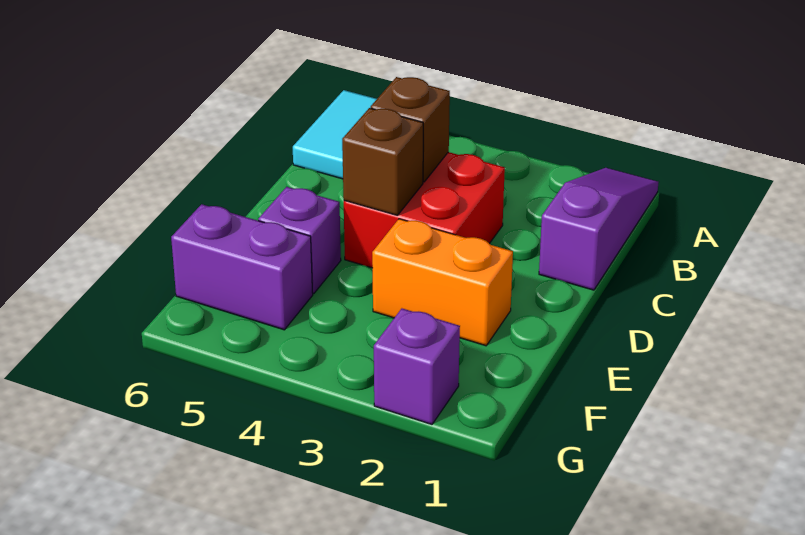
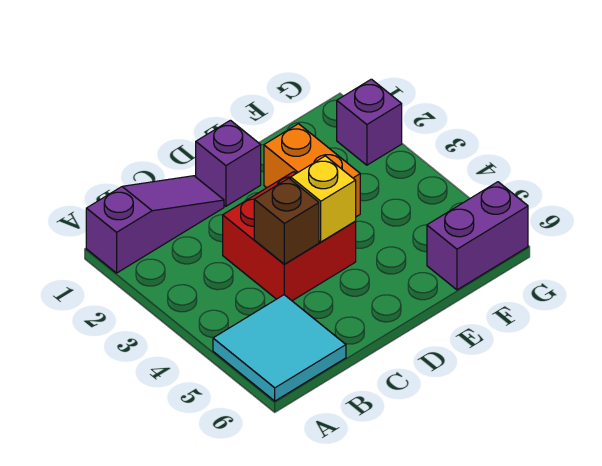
purple 1x3 slope [539,168,659,290] -> purple 1x3 slope turned to [86,176,224,273]
brown 1x1 brick [342,108,423,215] -> yellow 1x1 brick [291,156,356,242]
purple 1x1 brick [258,187,341,294] -> purple 1x1 brick moved to [196,120,261,206]
purple 1x2 brick [171,204,313,330] -> purple 1x2 brick turned to [427,182,528,290]

